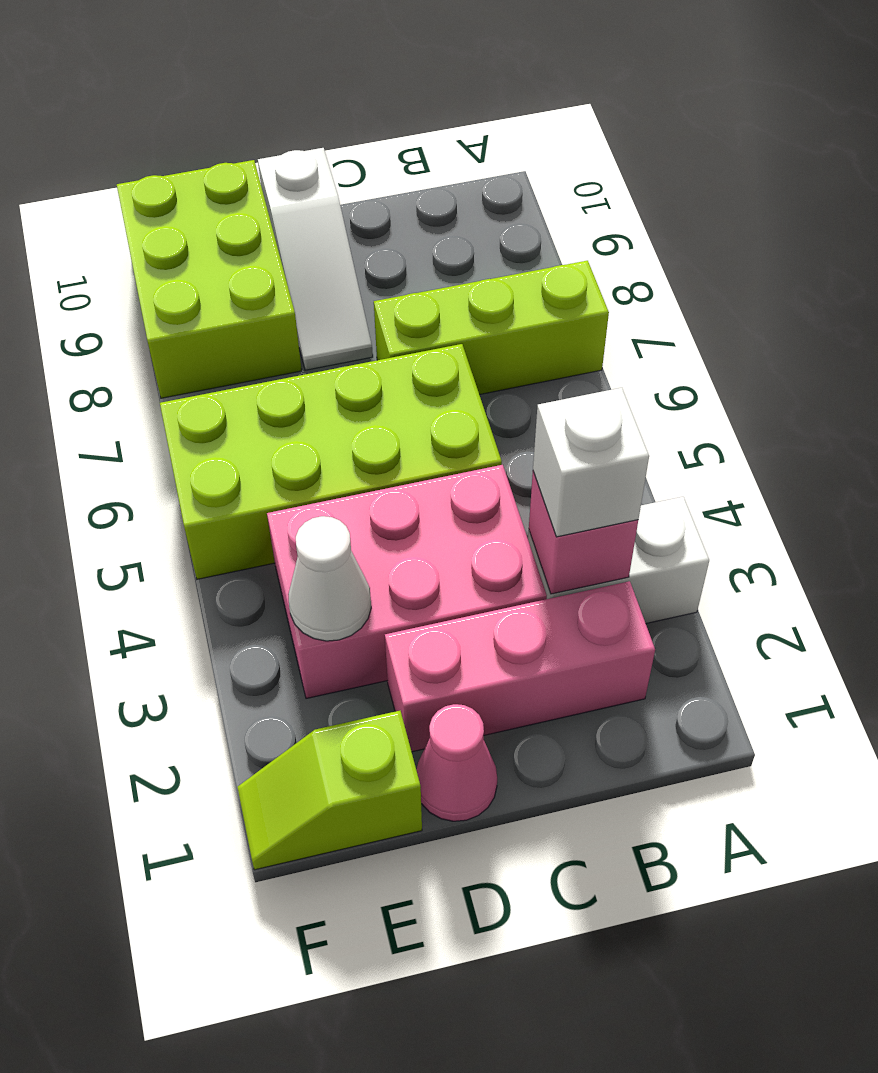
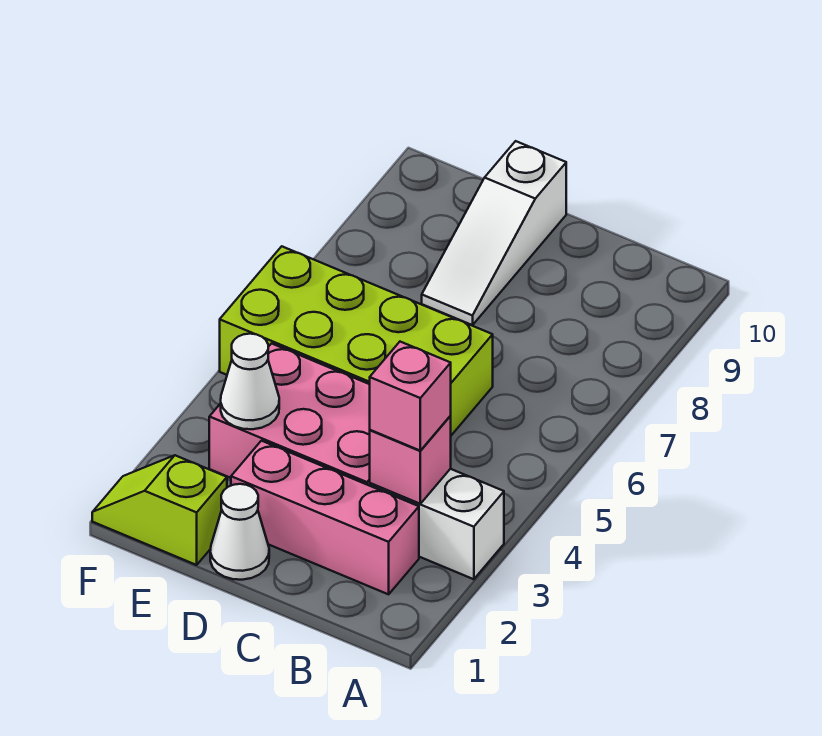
lime 1x3 brick [374,261,609,395] -> none
white 1x1 brick [533,388,649,537] -> pink 1x1 brick [370,342,451,450]
pink 1x1 cone [416,704,497,821] -> white 1x1 cone [210,484,269,580]
lime 2x3 brick [117,160,302,398] -> none

